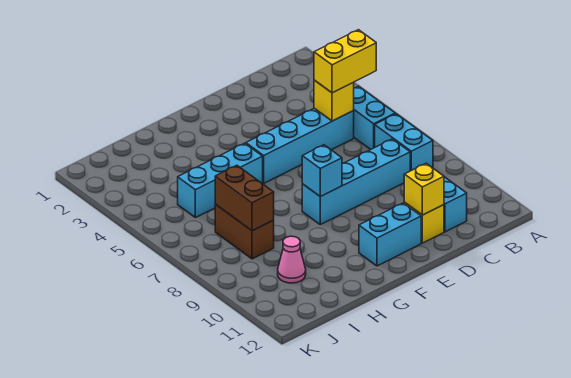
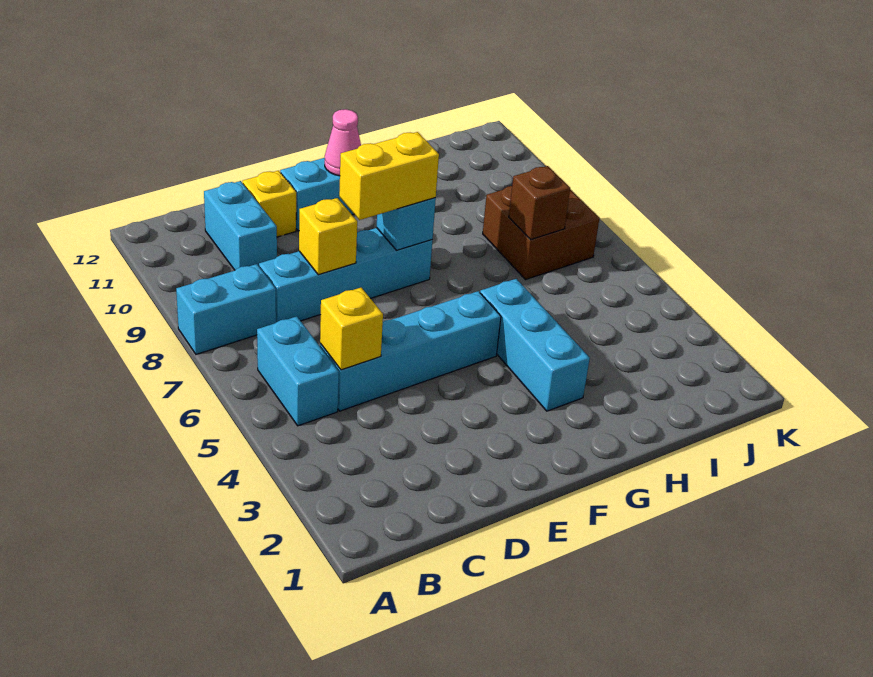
yellow 1x2 brick [314,30,376,93] -> yellow 1x2 brick moved to [339,132,439,220]
cyan 1x2 brick [375,114,433,171] -> cyan 1x2 brick turned to [176,264,276,354]
yellow 1x1 brick [404,163,444,215] -> yellow 1x1 brick moved to [299,198,357,275]
cyan 1x3 brick [178,143,263,218] -> cyan 1x3 brick turned to [480,279,590,411]
brown 1x2 brick [215,204,274,259] -> brown 2x2 brick [483,186,600,280]
brown 1x2 brick [215,165,274,231] -> brown 1x1 brick [509,166,570,240]
pink 1x1 cone [278,236,306,283] -> pink 1x1 cone moved to [325,109,361,176]

